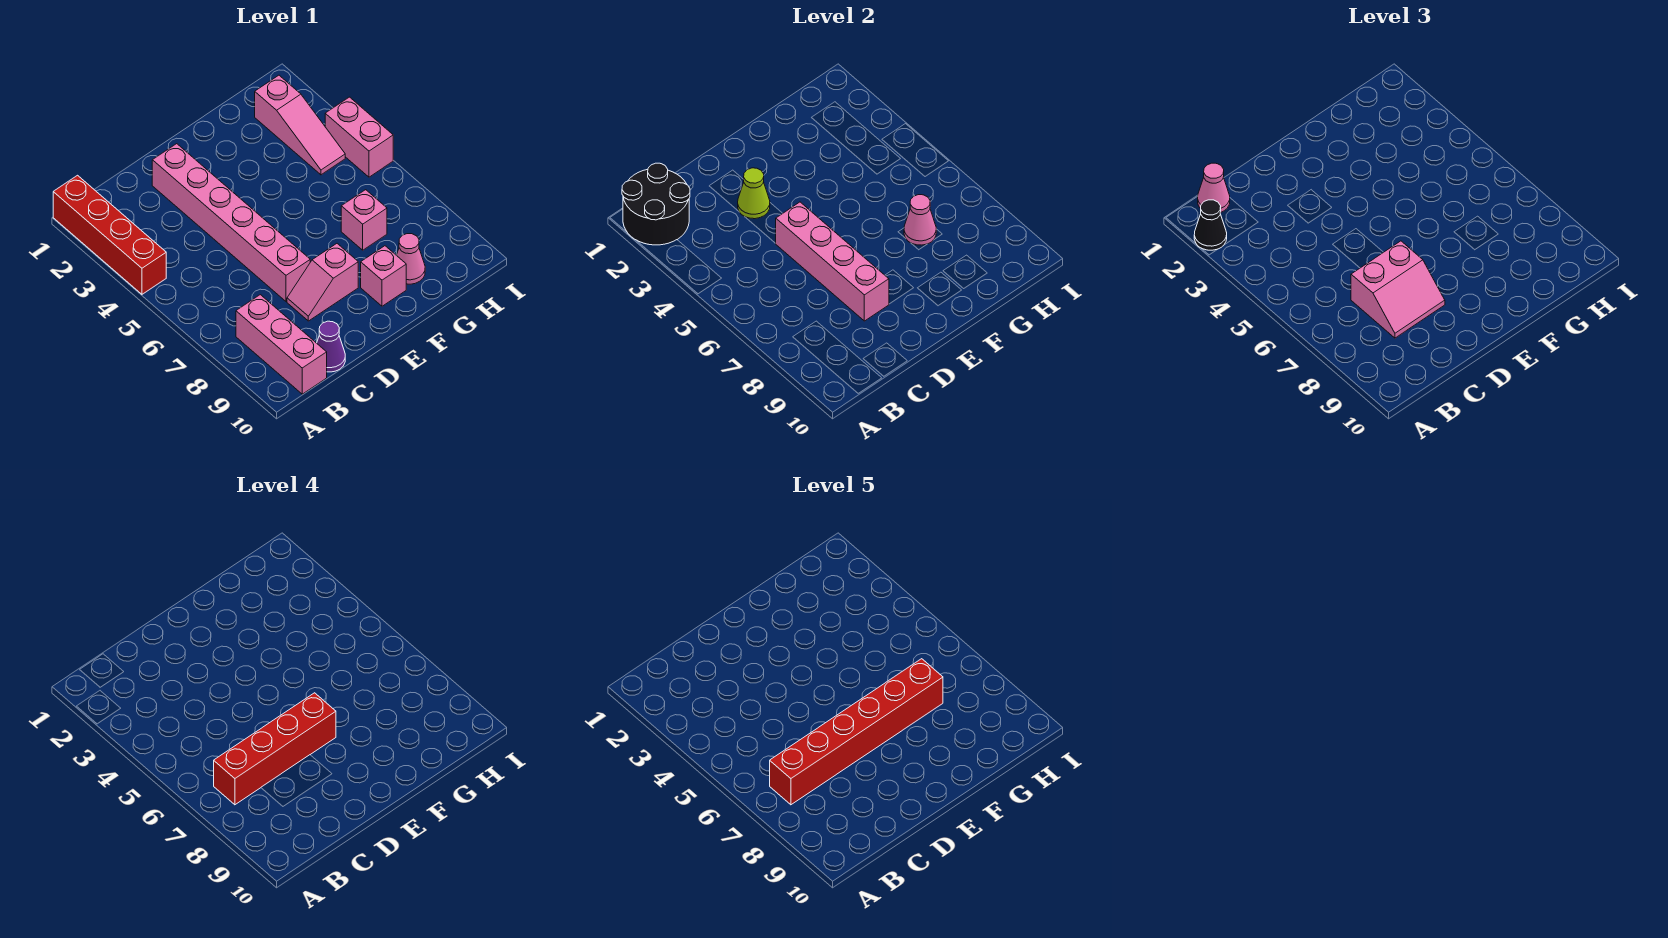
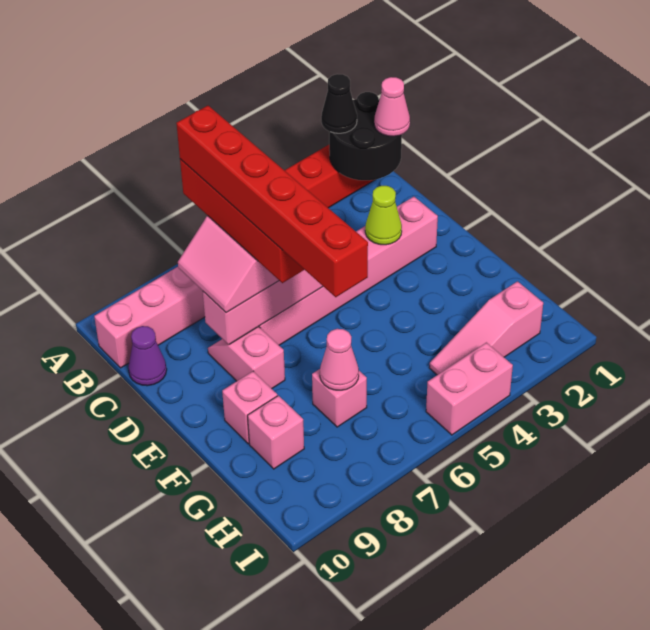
pink 1x1 cone [397,234,425,284] -> pink 1x1 brick [248,396,304,469]

